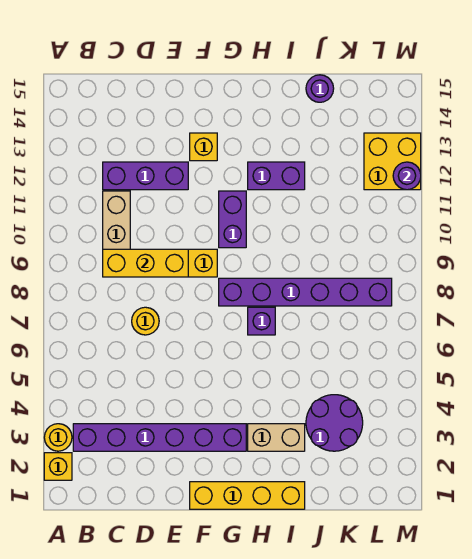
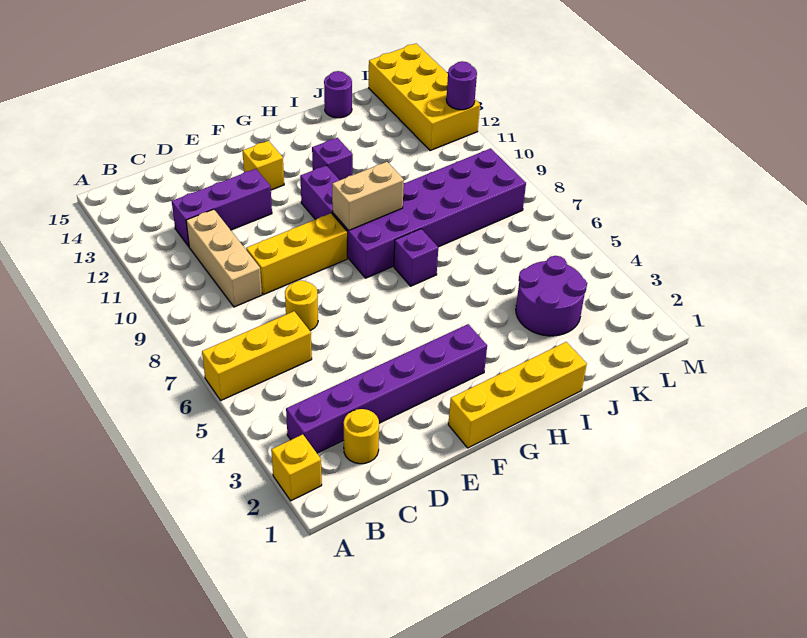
yellow 1x1 round brick [44,424,72,451] -> yellow 1x1 round brick moved to [344,409,379,464]
yellow 1x3 brick [103,249,188,277] -> yellow 1x3 brick moved to [202,311,312,400]
purple 1x6 brick [219,278,392,306] -> purple 2x6 brick [333,148,526,278]
tan 1x2 brick [248,424,305,451] -> tan 1x2 brick moved to [332,162,404,230]
purple 1x2 brick [248,162,305,190] -> purple 1x1 brick [312,138,353,180]
yellow 2x2 brick [364,133,421,190] -> yellow 2x4 brick [369,44,480,151]

